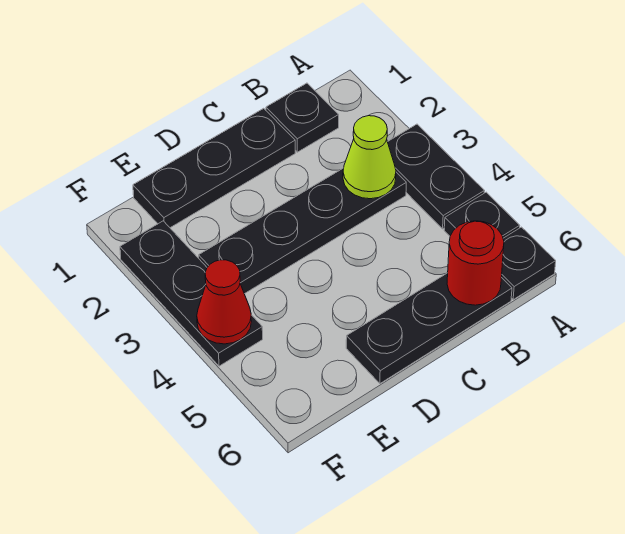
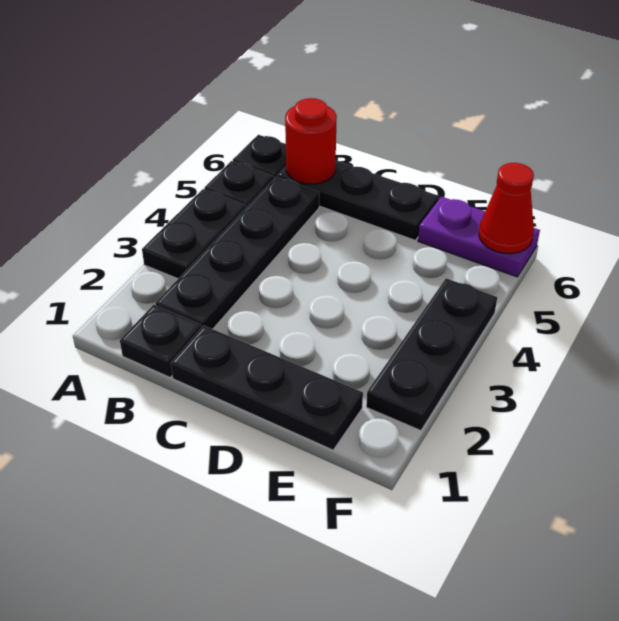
black 1x4 plate [199,168,406,294] -> black 1x4 plate turned to [156,177,319,329]
lime 1x1 cone [343,116,396,199] -> none
none -> purple 1x2 plate [418,197,540,277]
red 1x1 cone [197,260,252,344] -> red 1x1 cone moved to [479,163,534,254]

